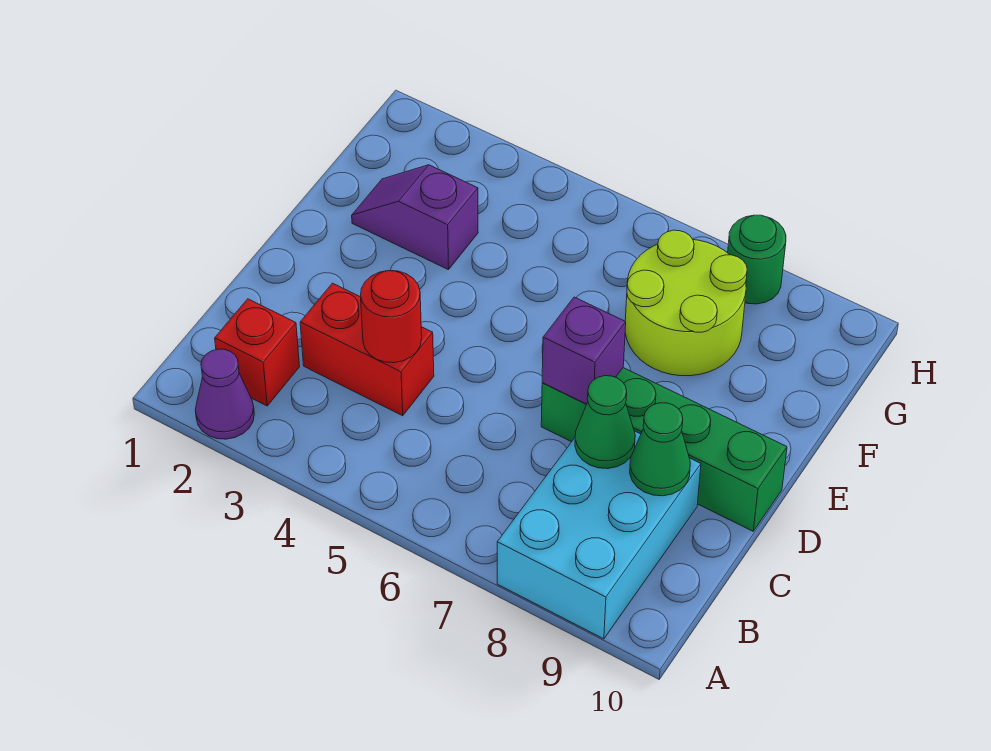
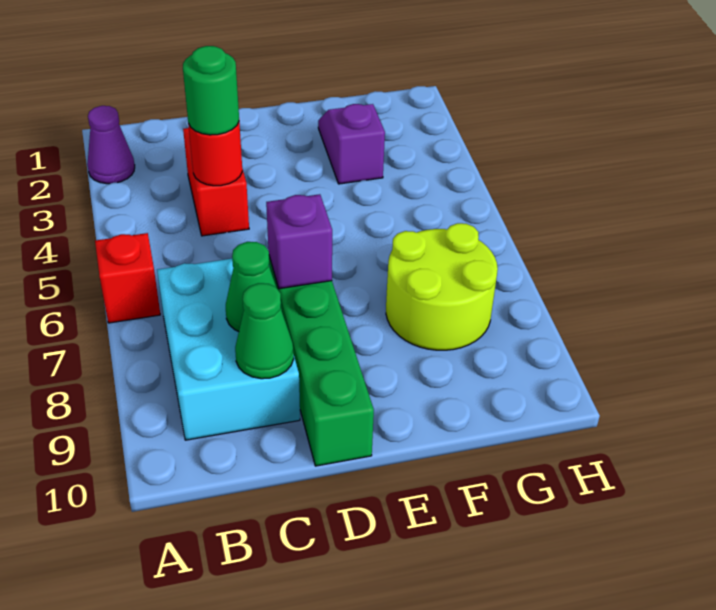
cyan 2x3 brick [497,431,701,639] -> cyan 2x3 brick turned to [157,259,300,440]
red 1x1 brick [215,299,300,406] -> red 1x1 brick moved to [95,233,160,323]
green 1x1 round brick [728,215,786,304] -> green 1x1 round brick moved to [183,46,239,135]

